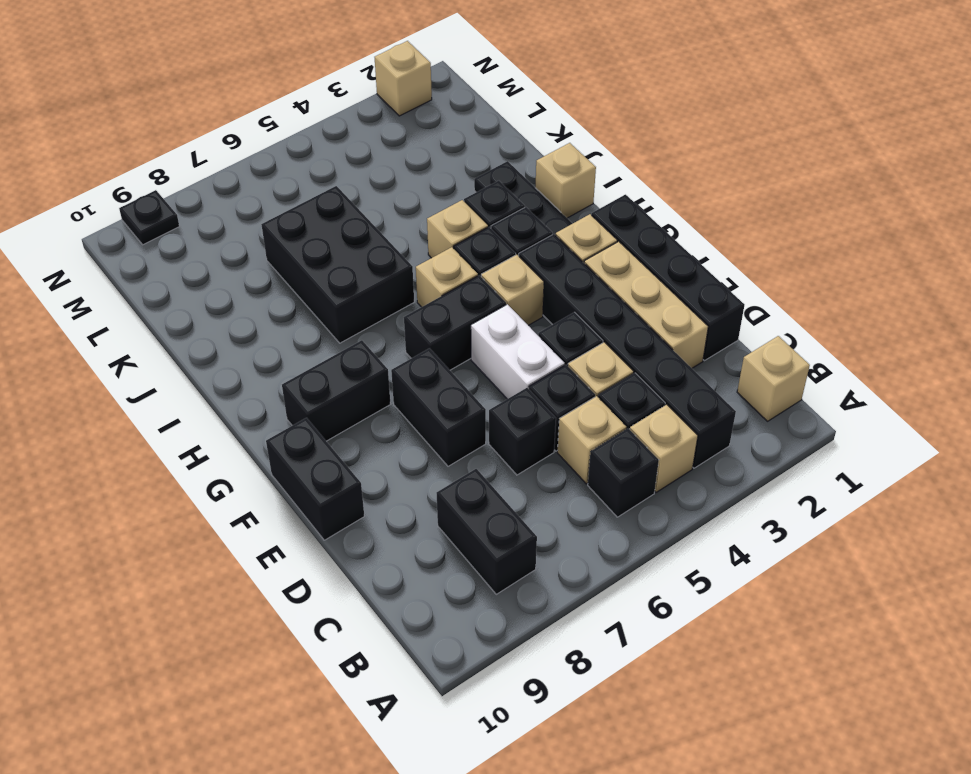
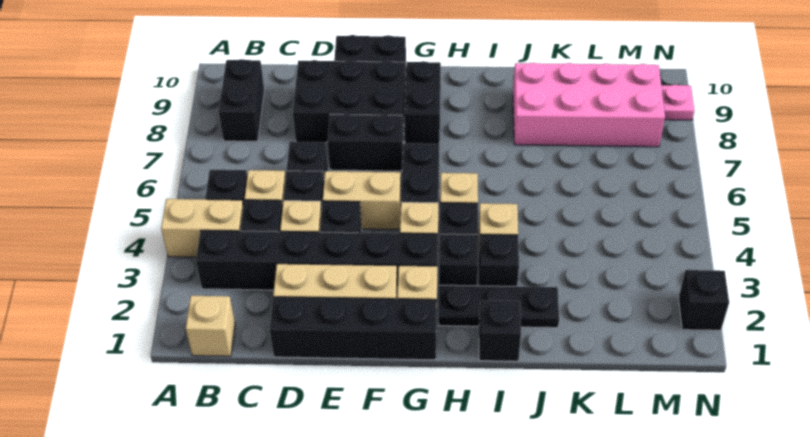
tan 1x1 brick [630,405,698,492] -> tan 1x2 brick [161,199,243,257]
black 1x2 brick [437,469,537,594] -> black 1x2 brick turned to [219,59,264,141]
white 1x2 brick [471,304,565,399] -> tan 1x2 brick [323,171,401,229]
tan 1x1 brick [535,143,596,218] -> black 1x1 brick [479,300,521,361]
black 2x3 brick [261,186,414,343] -> black 2x3 brick moved to [293,60,405,142]
none -> pink 2x4 brick [513,63,665,147]
tan 1x1 brick [375,41,432,116] -> black 1x1 brick [679,270,729,330]
black 1x1 plate [119,190,179,245] -> pink 1x1 plate [661,85,694,120]

